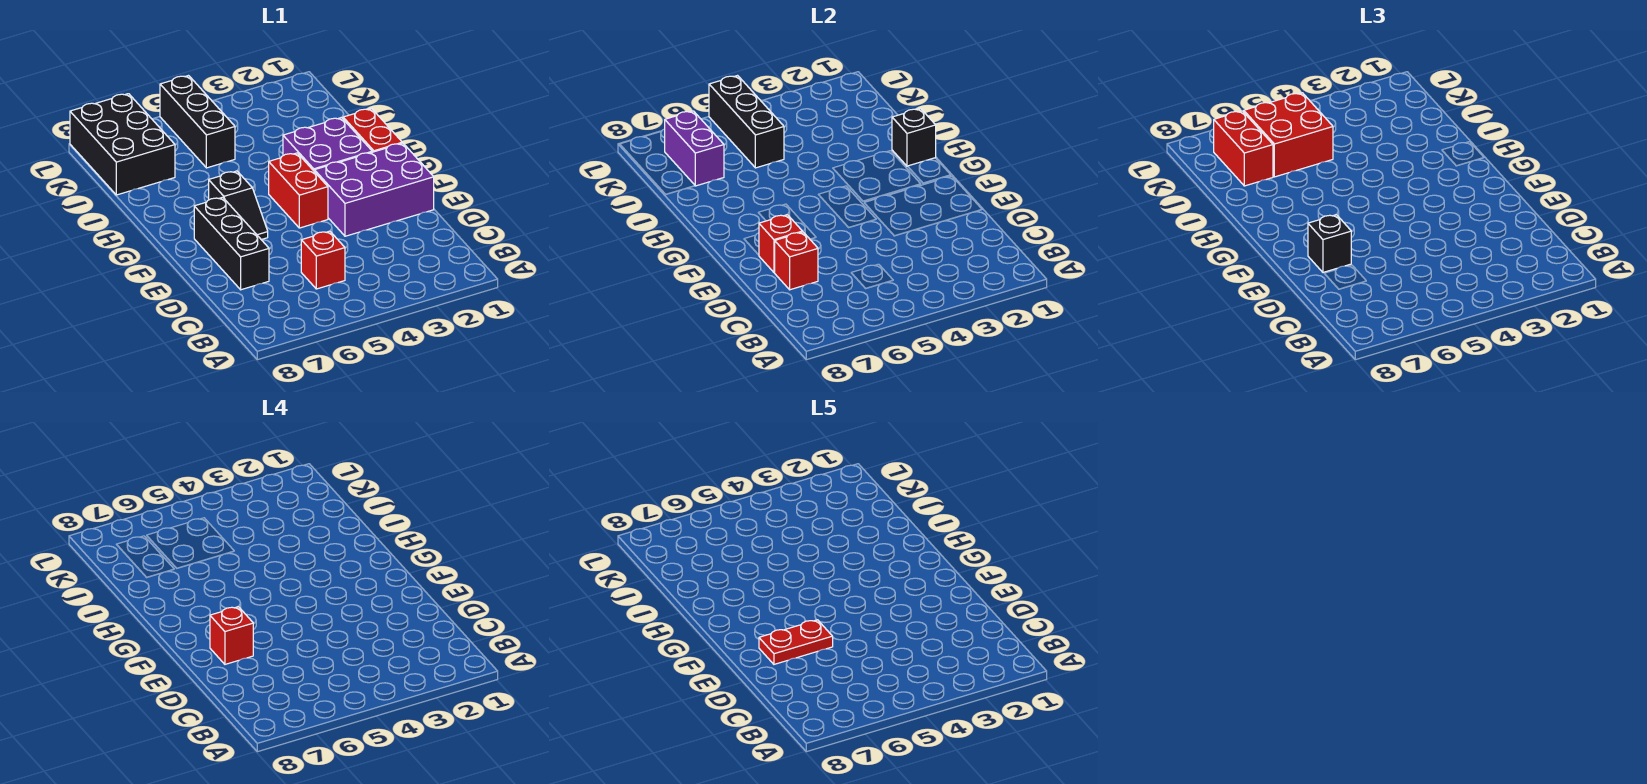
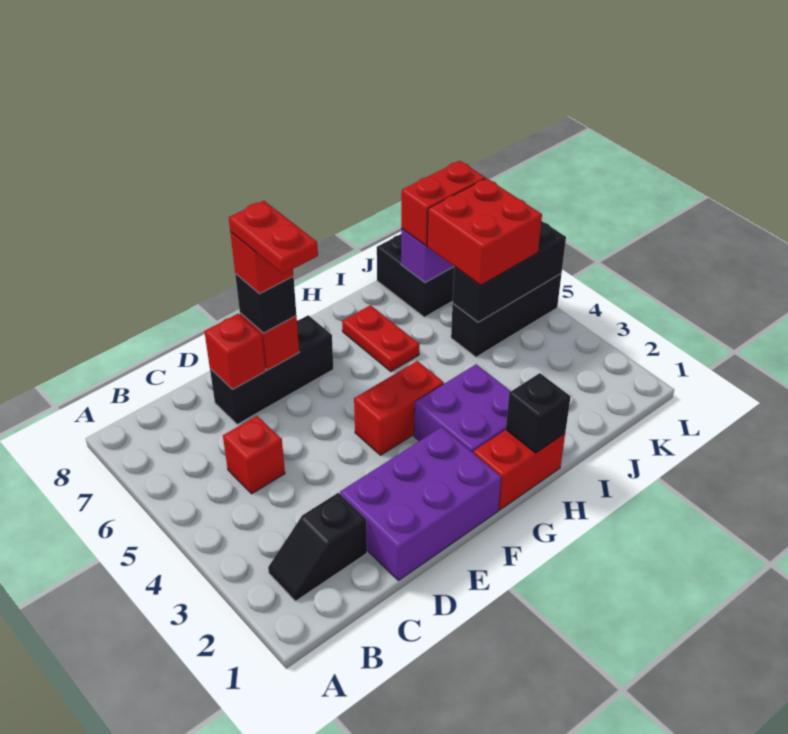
purple 2x3 brick [314,143,434,236] -> purple 2x3 brick turned to [340,427,501,581]
black 1x2 slope [209,171,268,240] -> black 1x2 slope moved to [268,493,367,601]
none -> red 1x2 plate [342,305,420,372]

